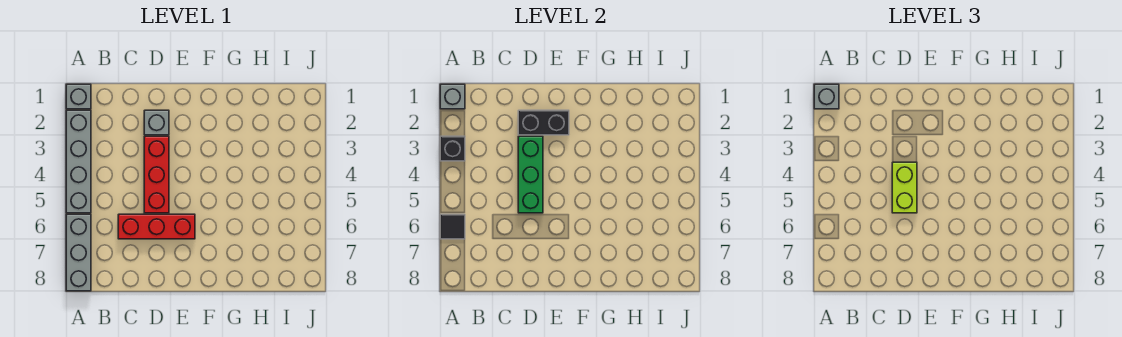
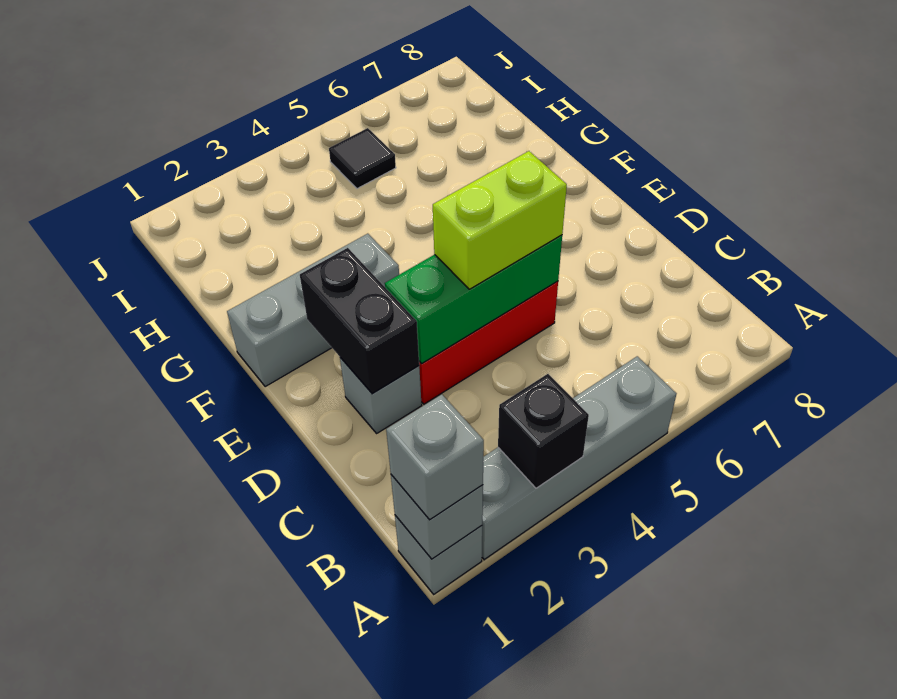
grey 1x3 brick [66,214,91,291] -> grey 1x3 brick moved to [227,234,399,387]
black 1x1 tile [440,214,465,239] -> black 1x1 tile moved to [329,128,396,189]
red 1x3 brick [118,214,195,239] -> none

